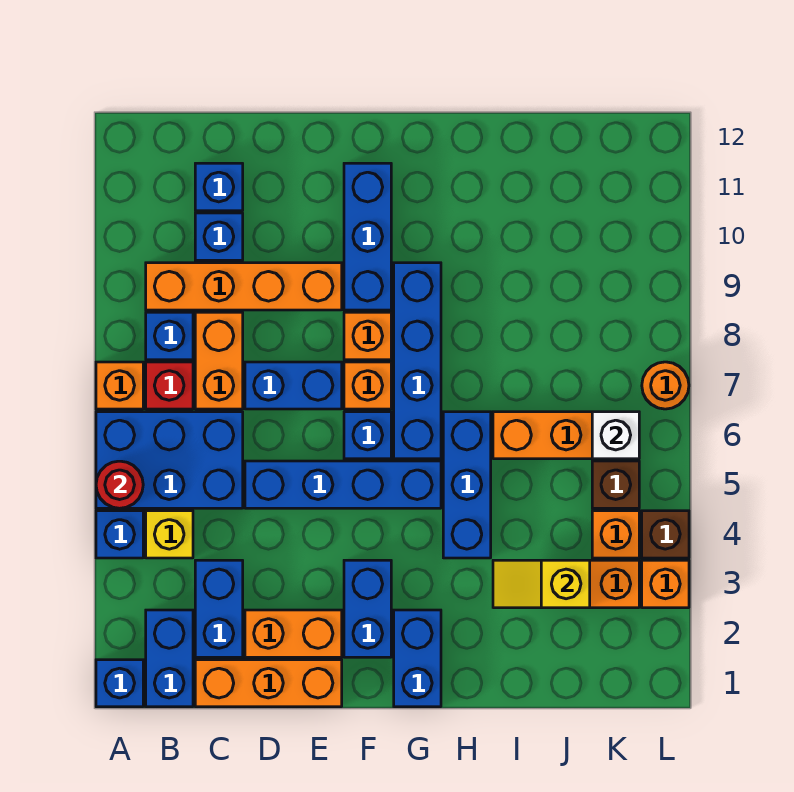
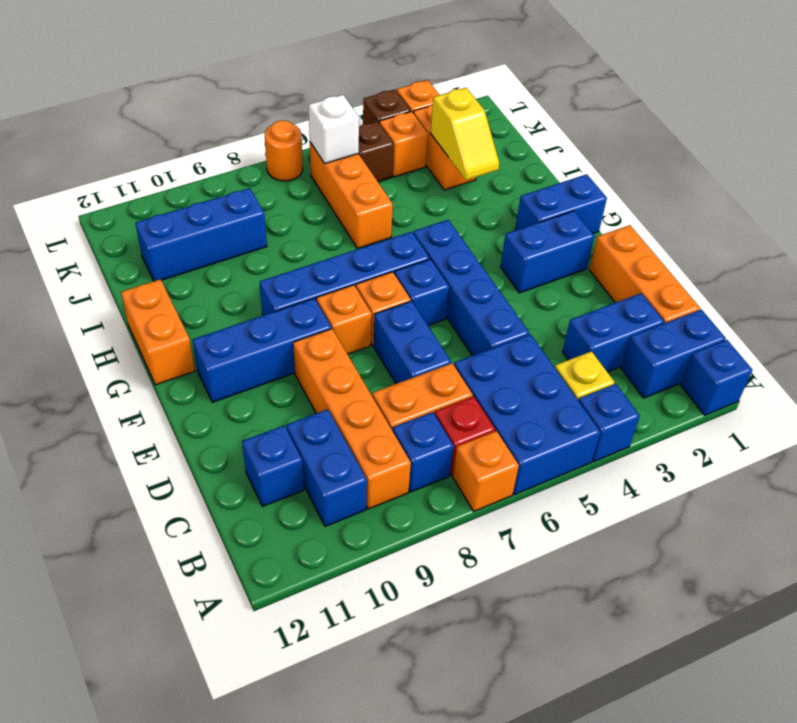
red 1x1 round brick [96,461,143,508] -> none
blue 1x1 brick [195,213,243,260] -> blue 1x2 brick [287,409,367,526]
orange 1x2 brick [245,610,342,657] -> orange 1x2 brick moved to [121,279,195,385]
blue 1x3 brick [443,412,491,558] -> blue 1x3 brick moved to [135,188,267,281]

